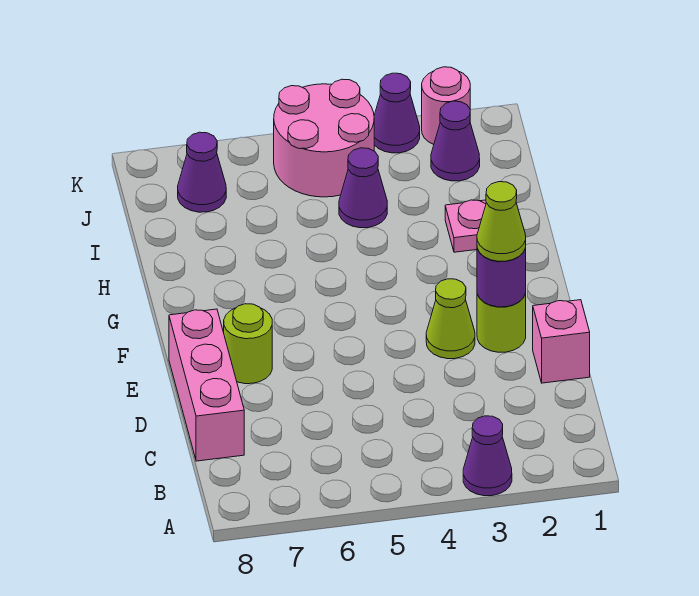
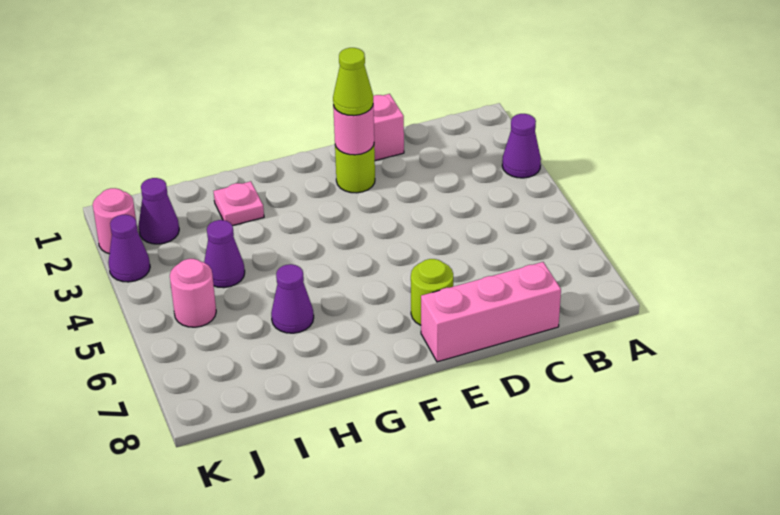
purple 1x1 round brick [477,248,526,307] -> pink 1x1 round brick [333,105,374,155]
lime 1x1 cone [426,279,475,359] -> none
pink 2x2 round brick [274,79,374,197] -> pink 1x1 round brick [170,259,216,327]
purple 1x1 cone [178,132,226,212] -> purple 1x1 cone moved to [271,264,314,333]

